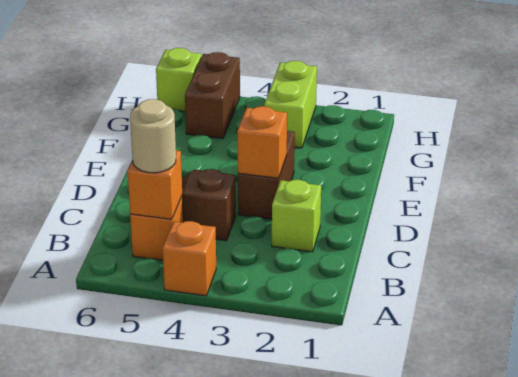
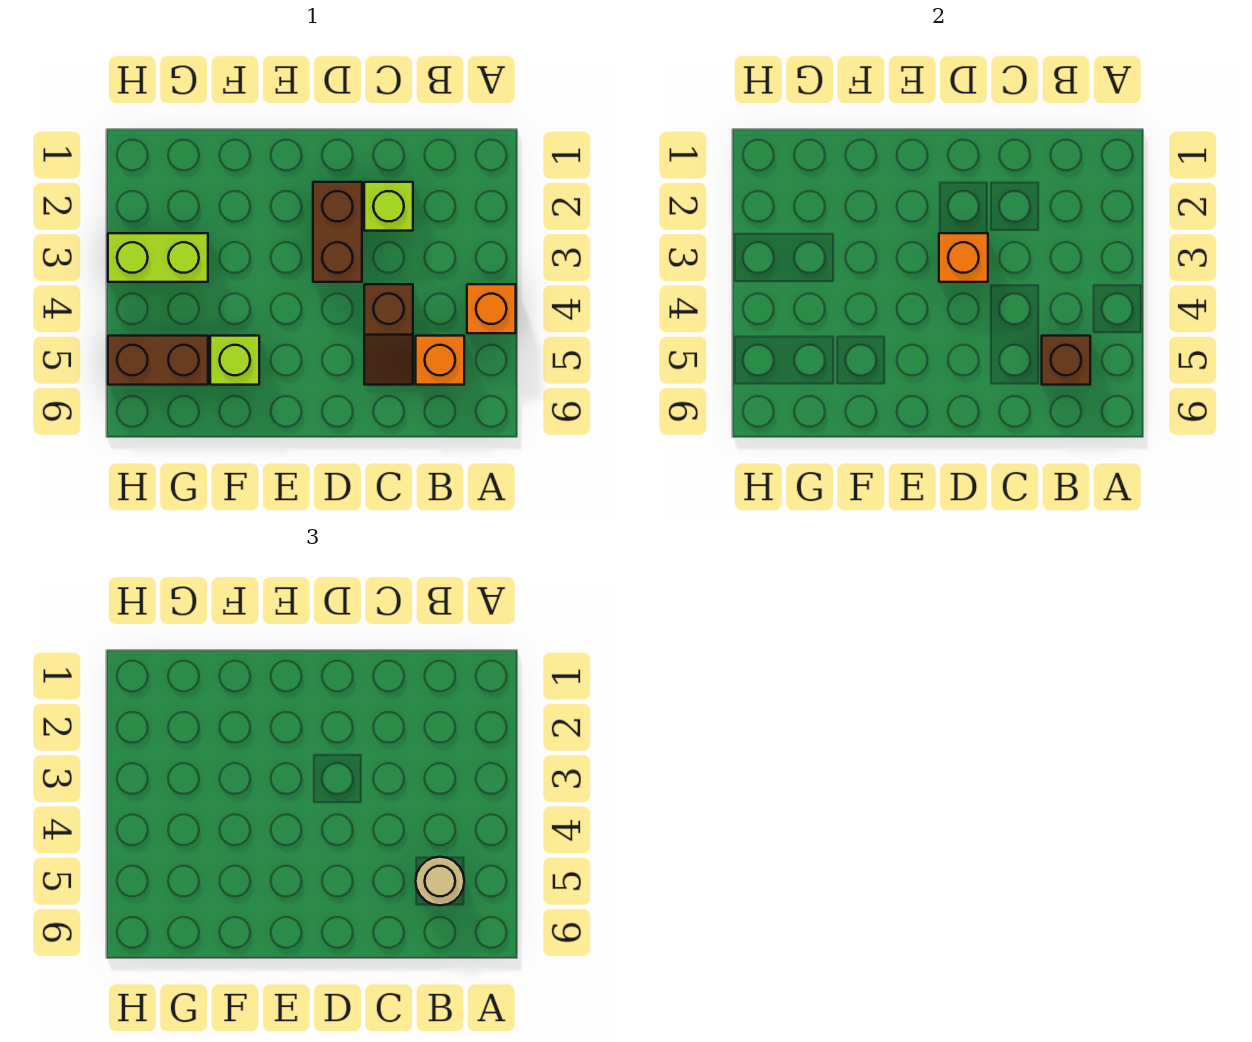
orange 1x1 brick [128,151,182,219] -> brown 1x1 brick [1042,336,1090,385]
brown 1x2 brick [238,131,295,219] -> brown 1x2 brick turned to [313,182,362,282]
lime 1x1 brick [156,48,202,111] -> lime 1x1 brick moved to [210,336,259,385]

